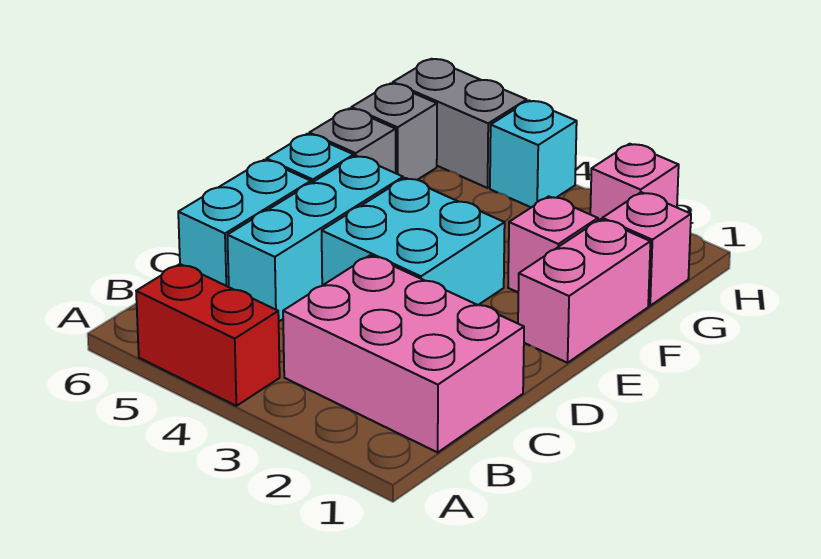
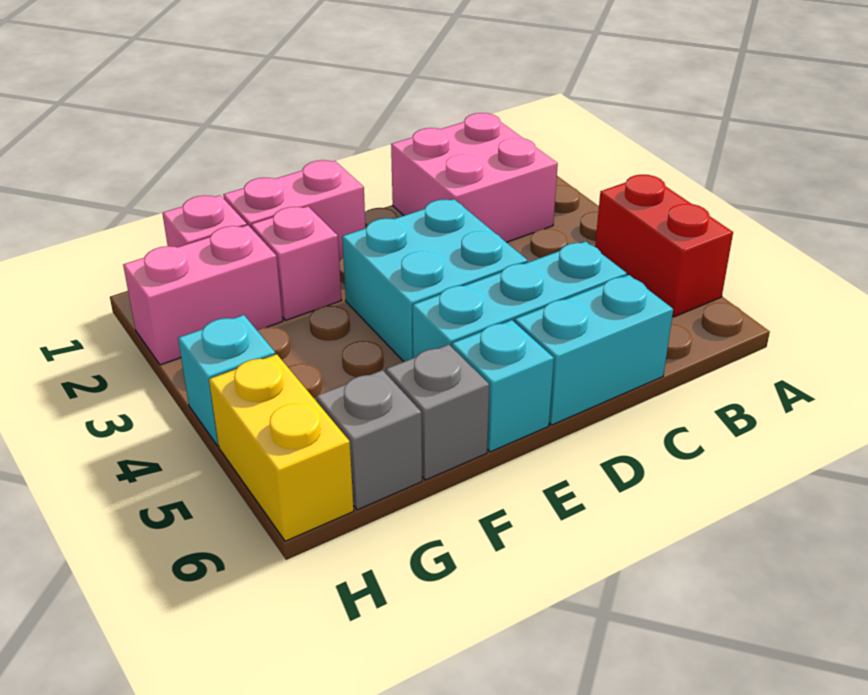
pink 2x3 brick [283,255,524,452] -> pink 2x2 brick [391,113,558,242]
pink 1x1 brick [590,144,679,220] -> pink 1x2 brick [123,225,283,365]
grey 1x2 brick [393,59,527,188] -> yellow 1x2 brick [209,354,354,541]

